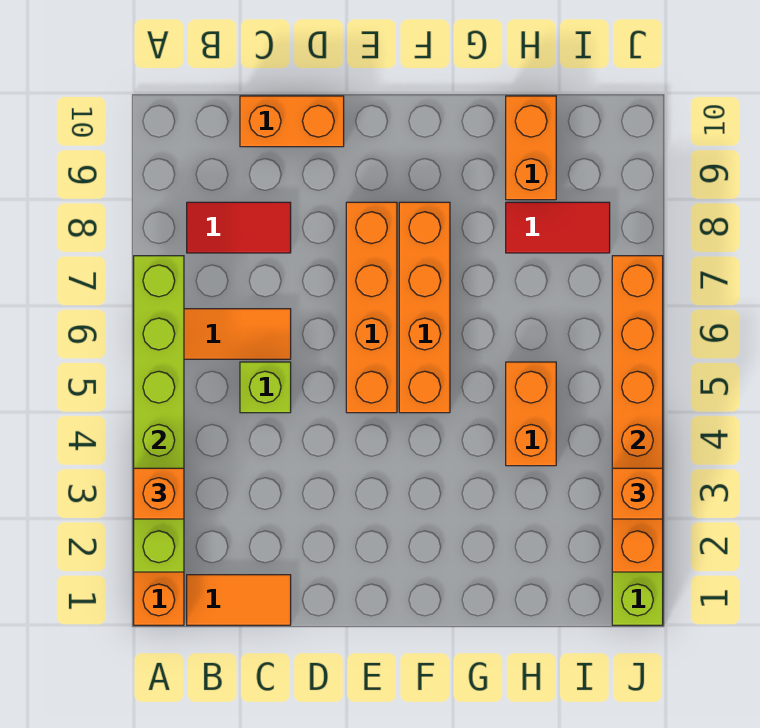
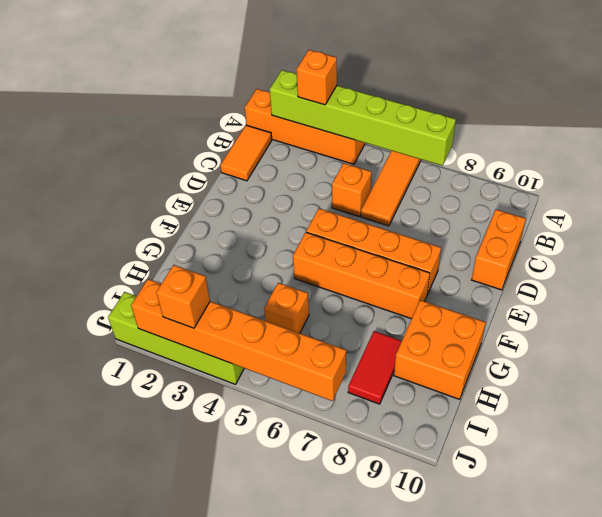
red 1x2 tile [187,202,291,253] -> none
lime 1x1 brick [240,362,291,413] -> orange 1x1 brick [332,163,371,217]
orange 1x2 brick [506,362,556,466] -> orange 1x1 brick [264,283,309,333]
orange 1x2 brick [506,96,556,200] -> orange 2x2 brick [394,300,486,399]

